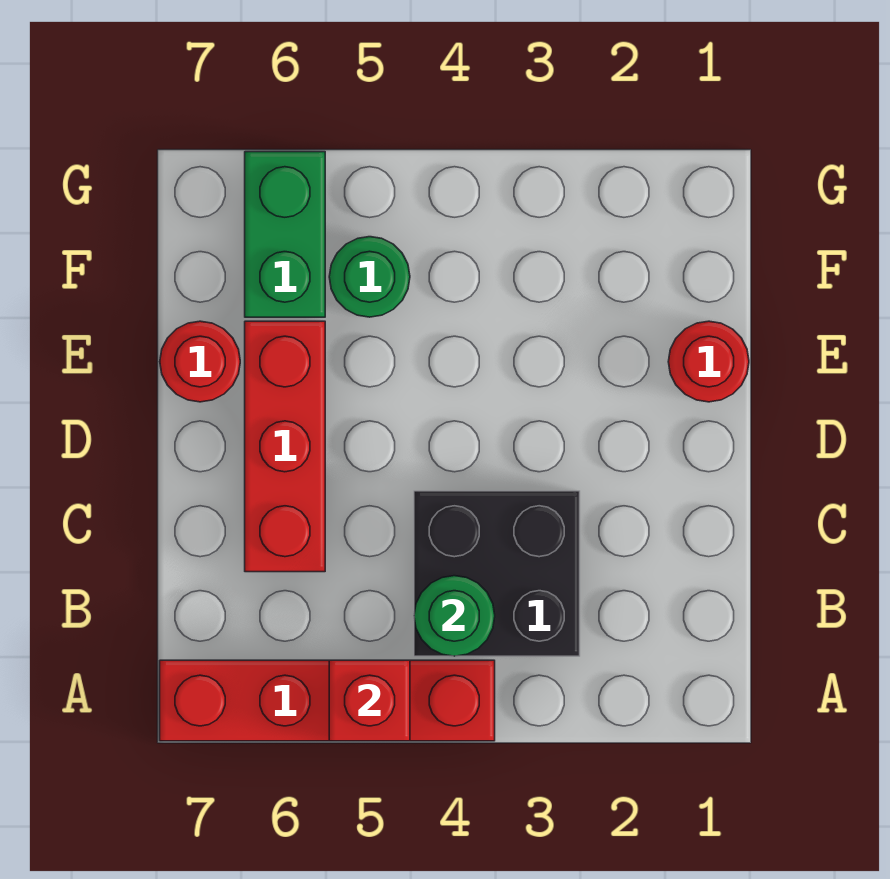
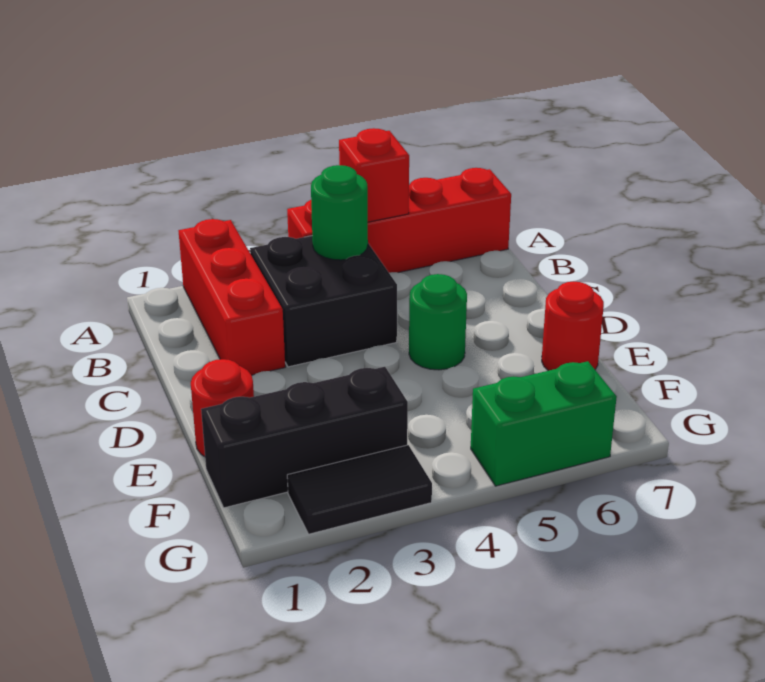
red 1x3 brick [245,321,325,572] -> red 1x3 brick moved to [179,219,285,375]
none -> black 1x3 brick [201,367,408,508]
green 1x1 round brick [329,237,410,317] -> green 1x1 round brick moved to [409,274,467,370]
green 1x2 brick [245,152,325,317] -> green 1x2 brick turned to [471,361,617,486]
none -> black 1x2 tile [287,445,432,534]

